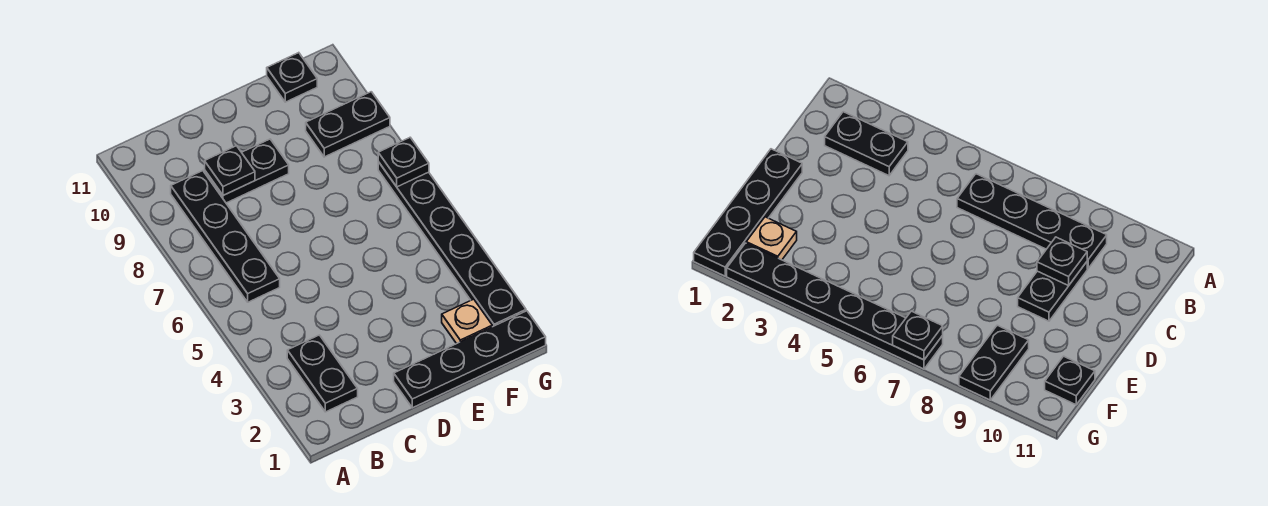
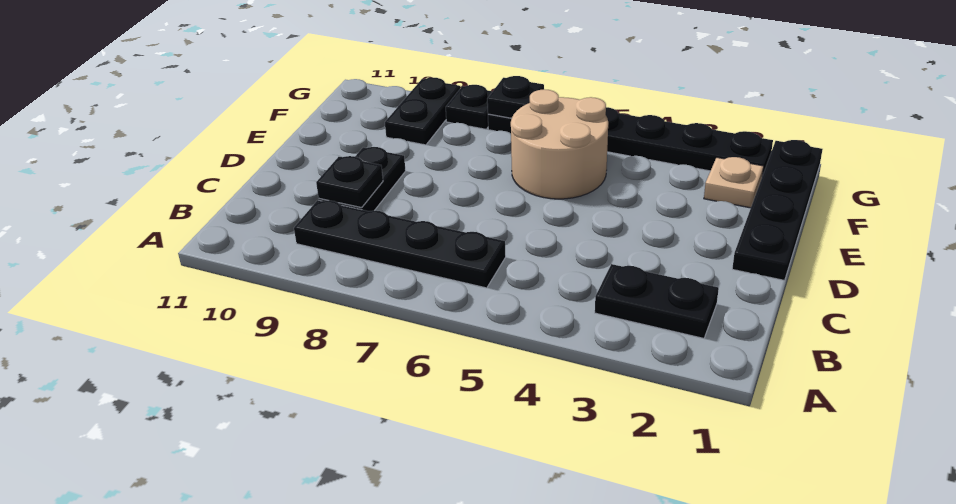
none -> tan 2x2 round brick [511,89,608,199]
black 1x1 plate [267,53,317,102] -> black 1x1 plate moved to [446,85,493,129]

